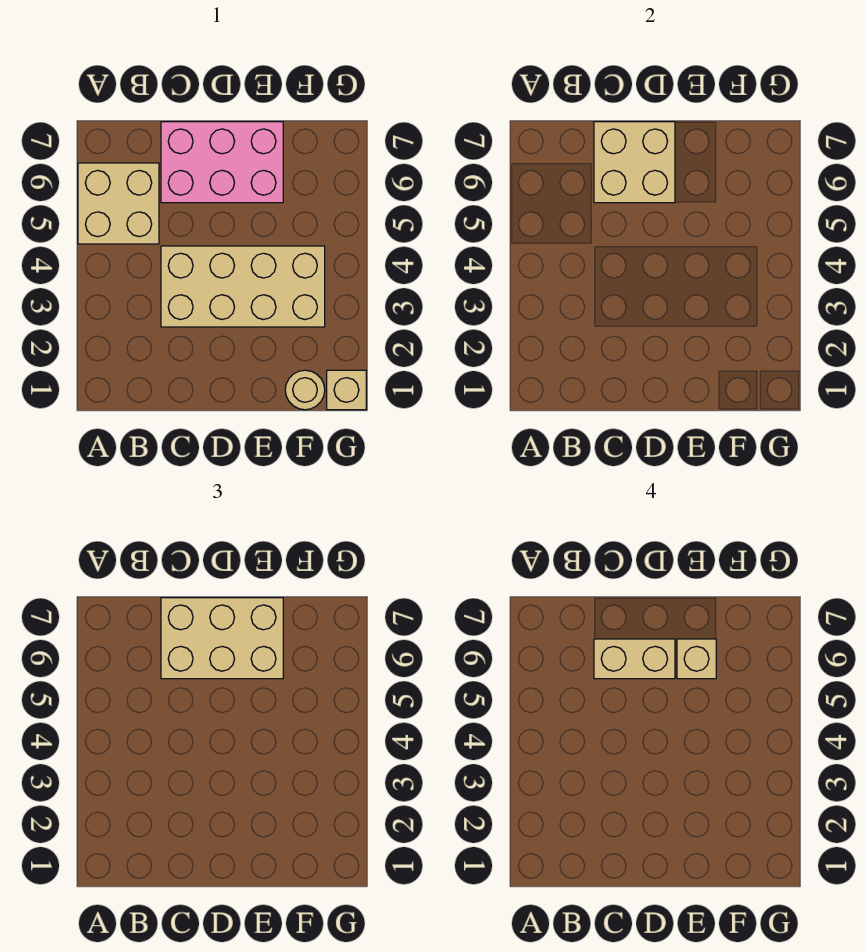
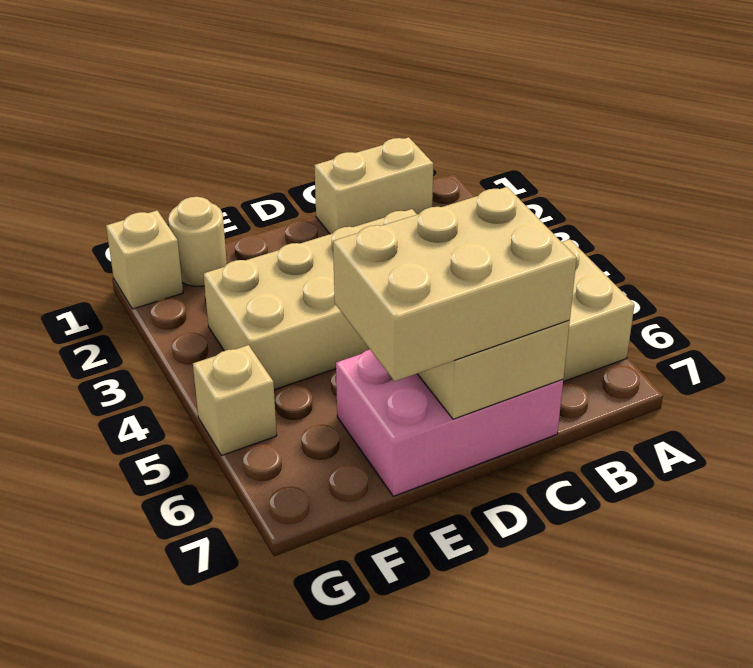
tan 1x2 brick [594,639,675,679] -> tan 1x2 brick moved to [314,137,433,234]
tan 1x1 brick [677,639,716,679] -> tan 1x1 brick moved to [193,345,277,456]

